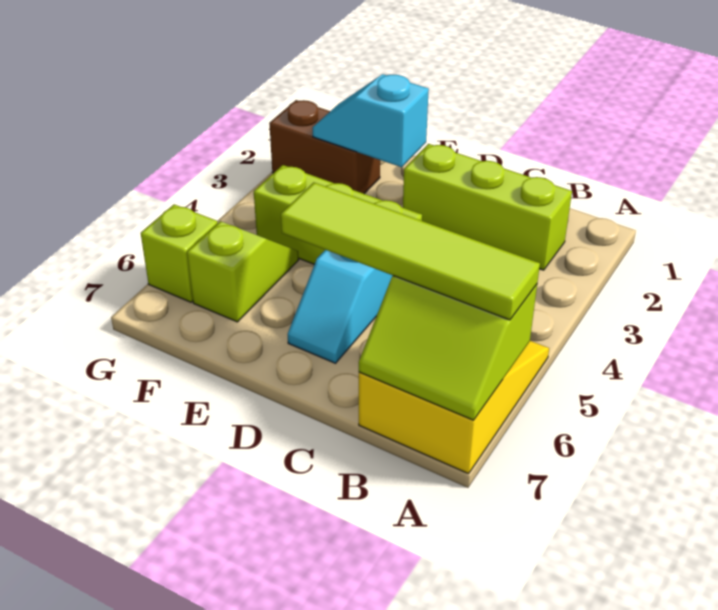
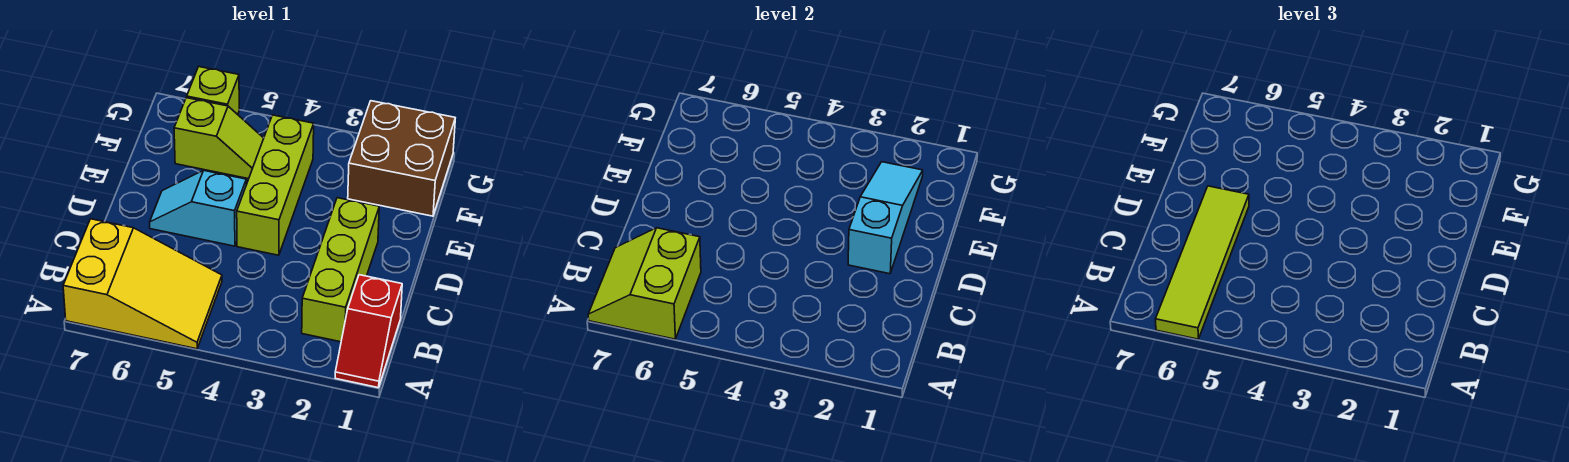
none -> red 1x2 slope [335,275,402,388]
cyan 1x2 slope [312,74,429,167] -> cyan 1x3 slope [848,162,923,274]
brown 1x2 brick [269,100,380,194] -> brown 2x2 brick [348,101,455,216]

